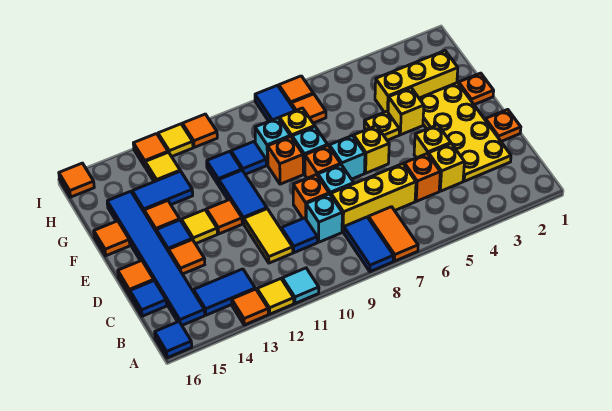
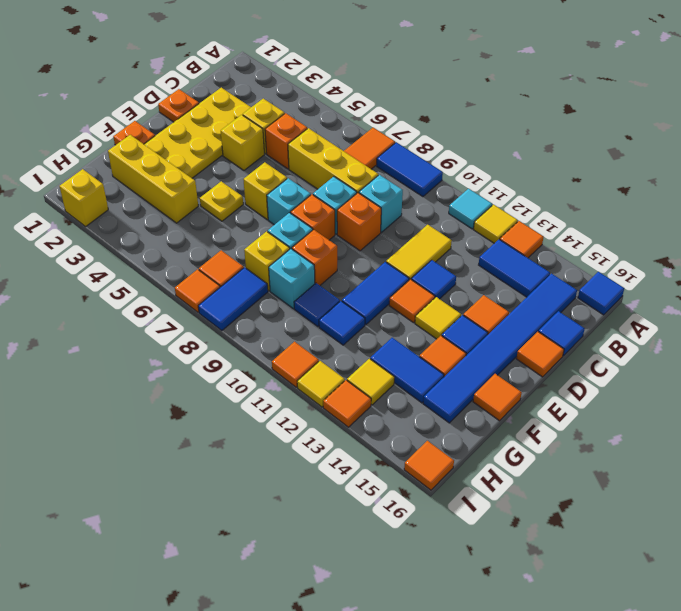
blue 1x2 tile [344,217,394,272] -> blue 1x2 tile turned to [377,142,443,197]
blue 1x1 tile [281,218,317,253] -> blue 1x1 tile moved to [411,260,456,299]
yellow 1x1 brick [388,88,424,135] -> yellow 1x1 brick moved to [60,169,108,226]

